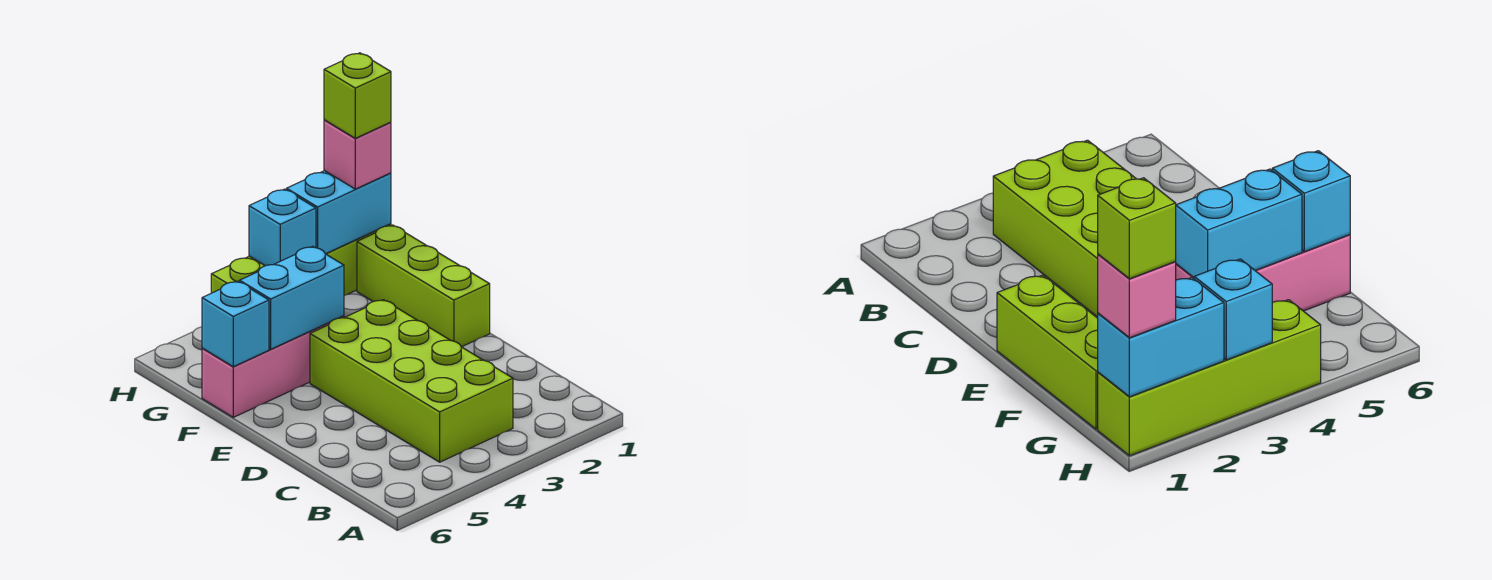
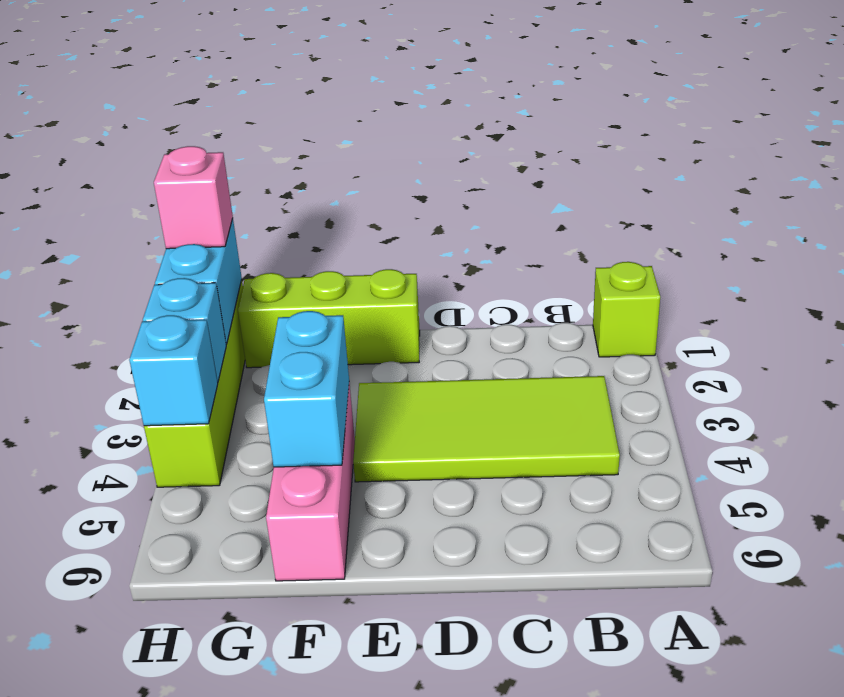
lime 2x4 brick [310,300,513,462] -> lime 2x4 tile [353,376,620,482]
cyan 1x1 brick [202,281,269,367] -> cyan 1x1 brick moved to [129,315,218,426]
lime 1x1 brick [324,53,391,138] -> lime 1x1 brick moved to [593,262,660,357]

